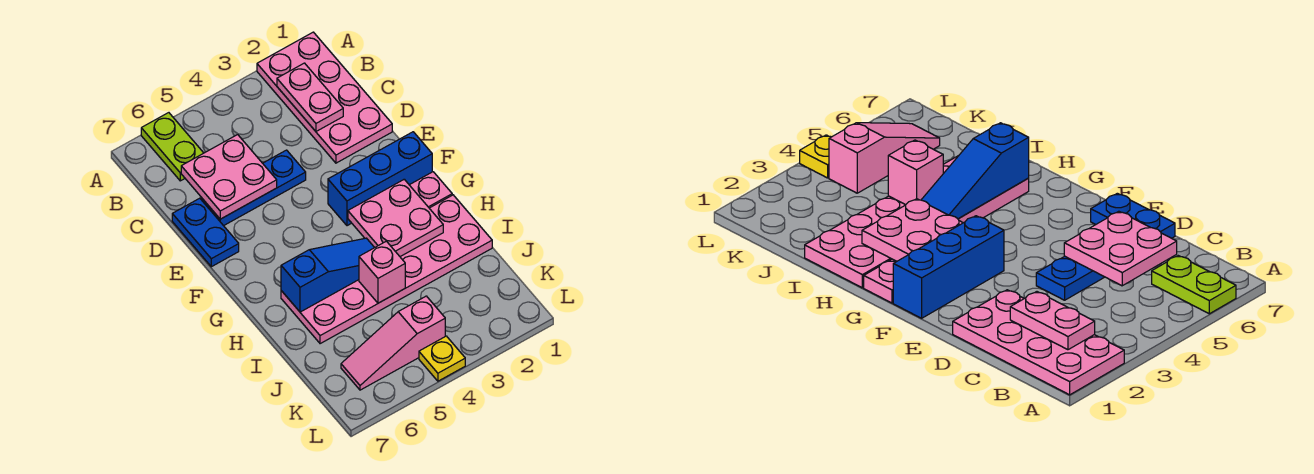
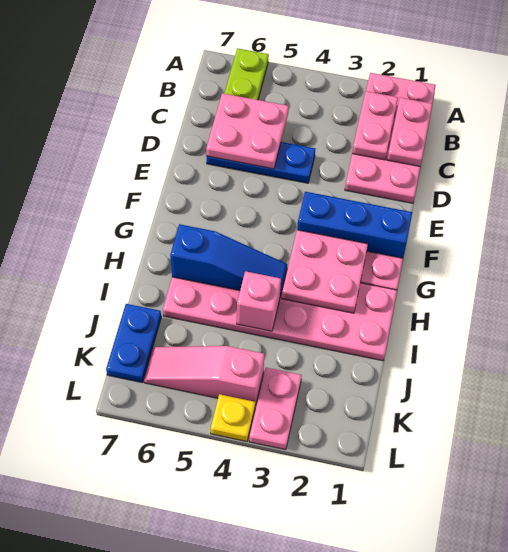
none -> pink 1x2 plate [387,98,432,166]
blue 1x2 plate [172,198,239,267] -> blue 1x2 plate moved to [106,304,161,383]
none -> pink 1x2 plate [249,368,302,450]

